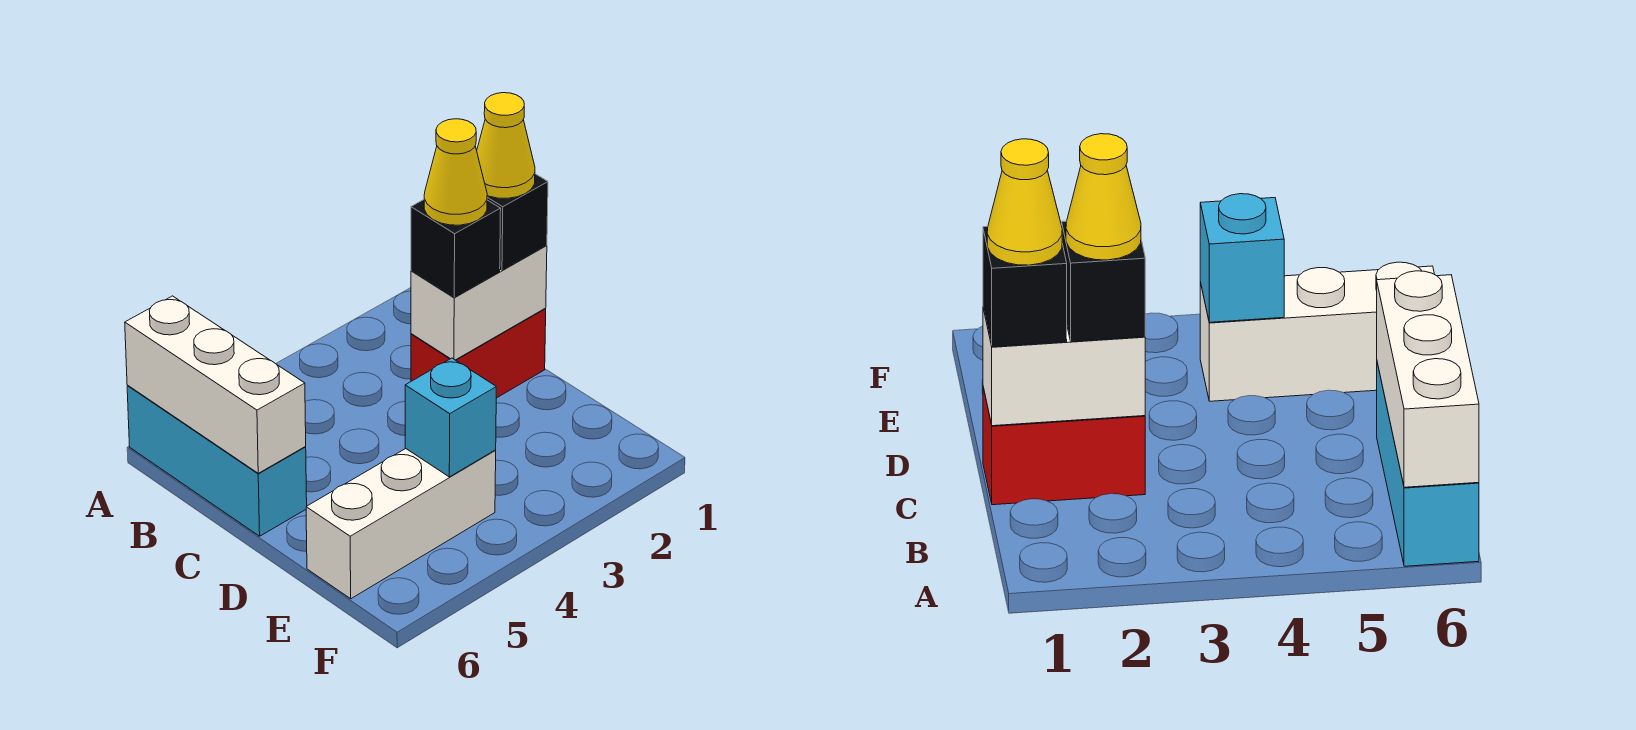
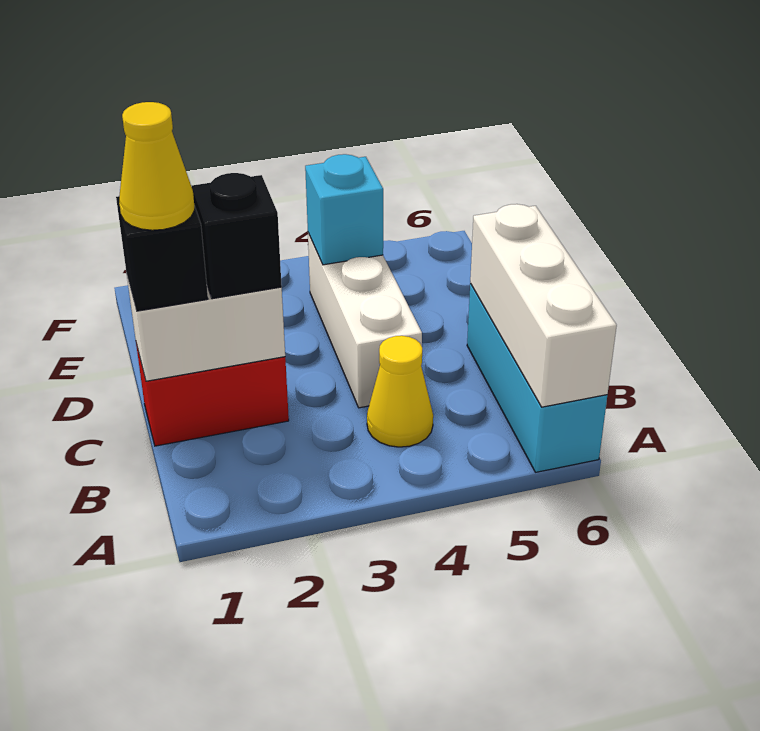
yellow 1x1 cone [424,119,487,225] -> yellow 1x1 cone moved to [367,336,433,447]
white 1x3 brick [306,448,496,599] -> white 1x3 brick turned to [308,233,422,408]

